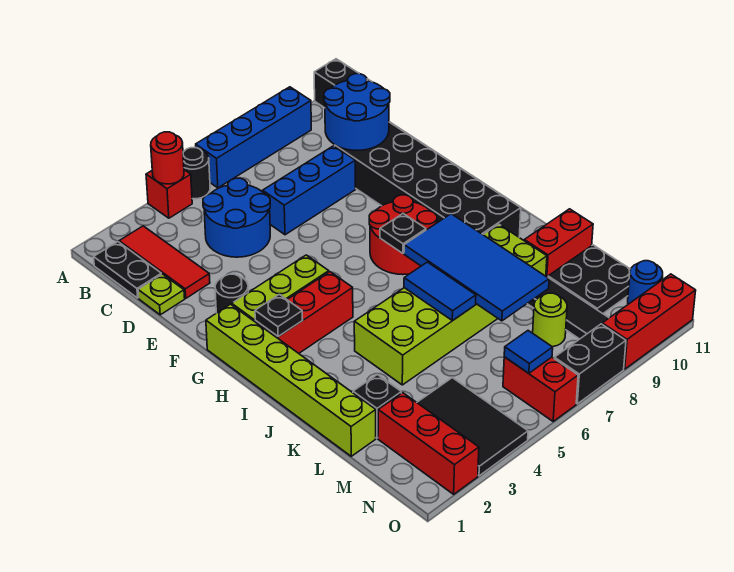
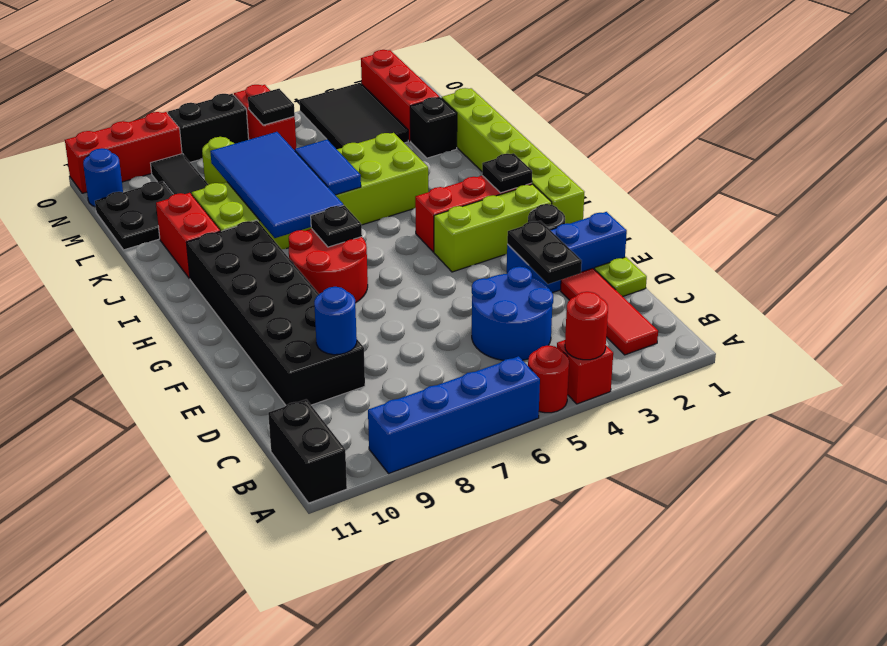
black 1x1 round brick [183,148,210,199] -> red 1x1 round brick [528,345,569,413]
black 1x2 plate [94,242,161,298] -> black 1x2 plate moved to [507,221,582,284]
blue 2x2 round brick [324,74,390,151] -> blue 1x1 round brick [314,287,357,355]
blue 1x3 brick [263,146,355,235] -> blue 1x3 brick moved to [507,212,627,293]
red 1x2 brick [524,209,593,277] -> red 1x2 brick turned to [156,193,220,279]
blue 1x1 tile [504,331,553,373] -> black 1x1 tile [248,89,295,125]

